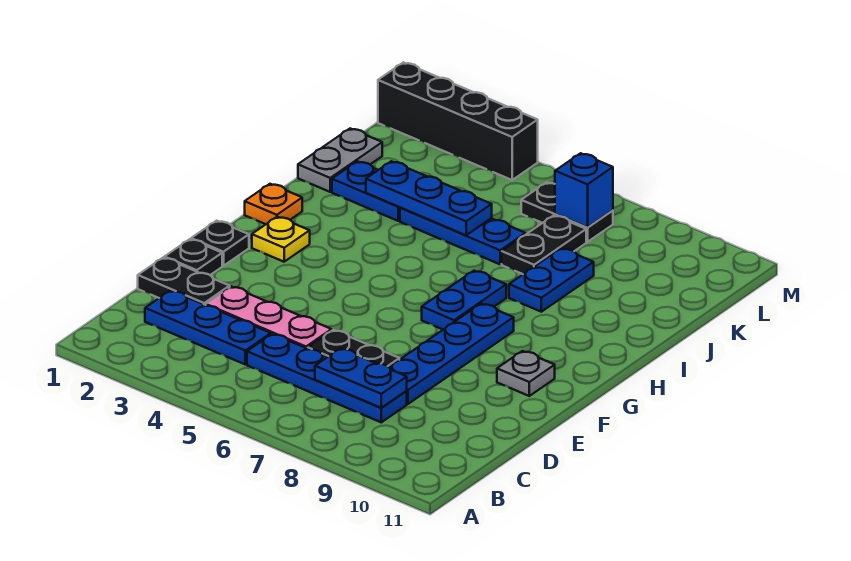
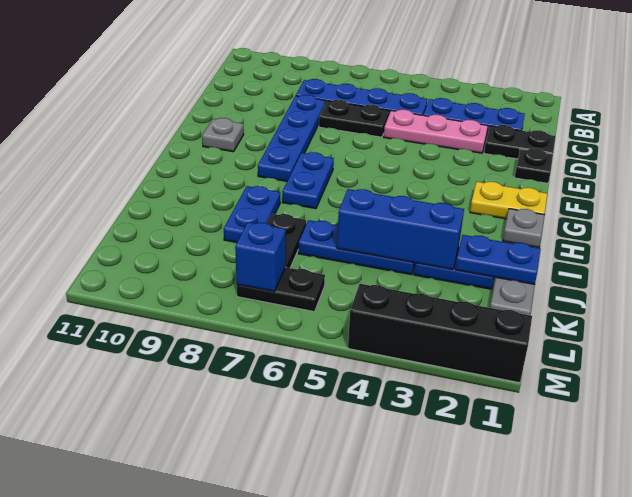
blue 1x2 plate [315,348,407,408] -> blue 1x2 plate moved to [455,235,541,284]
black 1x1 plate [191,221,249,266] -> none
yellow 1x1 plate [252,217,310,262] -> yellow 1x2 plate [470,182,548,219]
orange 1x1 plate [245,184,302,224] -> grey 1x1 plate [503,209,545,247]
blue 1x3 plate [366,161,492,235] -> blue 1x3 brick [337,189,464,270]

